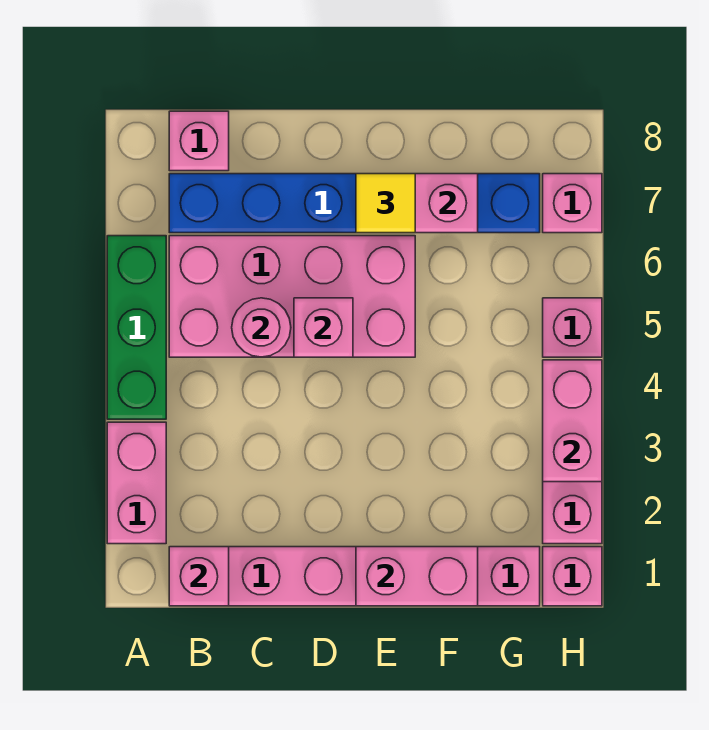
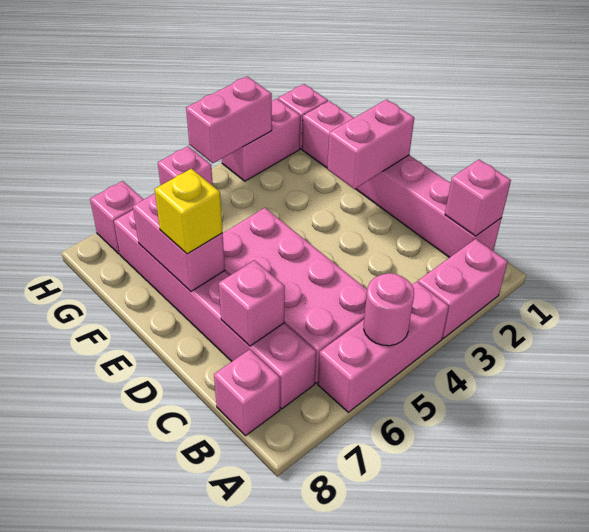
green 1x3 brick [107,236,166,419] -> pink 1x3 brick [318,282,449,412]
blue 1x6 brick [169,174,540,233] -> pink 1x6 brick [114,210,316,409]
pink 1x1 round brick [232,298,291,357] -> pink 1x1 round brick moved to [364,273,414,346]
pink 1x1 brick [294,298,353,357] -> pink 1x1 brick moved to [219,260,285,346]
pink 1x2 brick [356,547,478,606] -> pink 1x2 brick turned to [327,99,414,189]
yellow 1x1 tile [356,174,415,233] -> yellow 1x1 brick [155,169,223,254]

